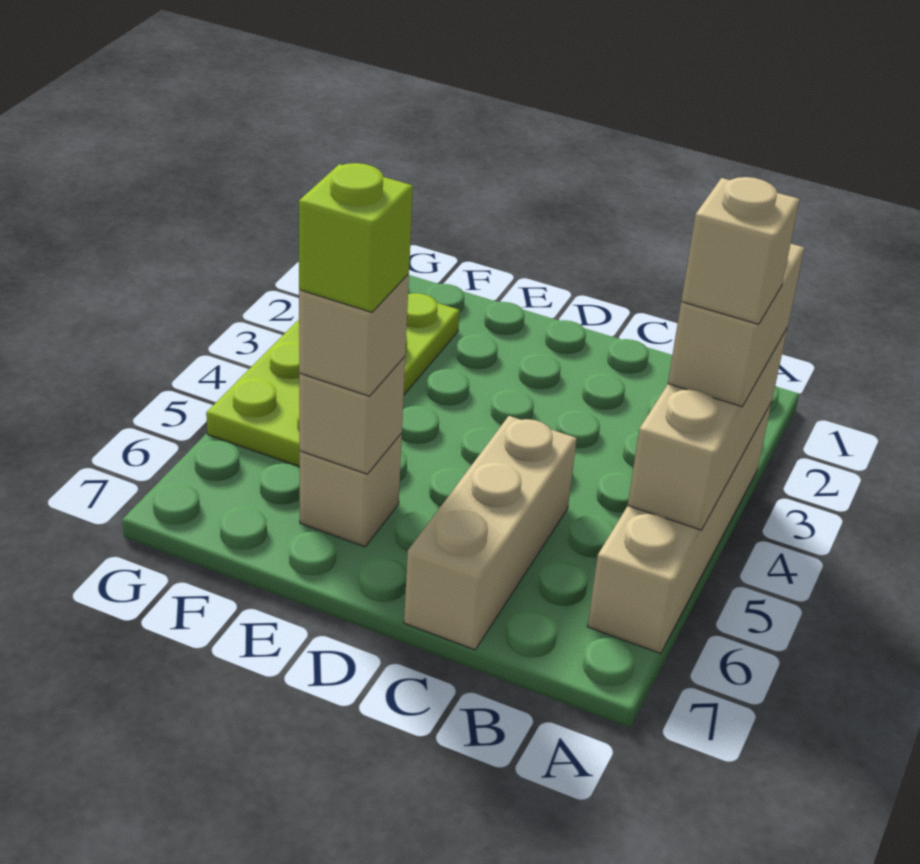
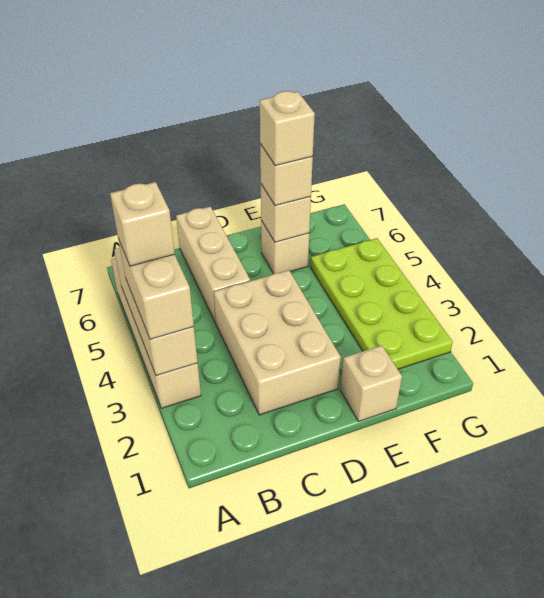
none -> tan 2x3 brick [214,270,341,415]
none -> tan 1x1 brick [340,345,402,421]
lime 1x1 brick [299,163,413,312] -> tan 1x1 brick [260,91,315,166]

